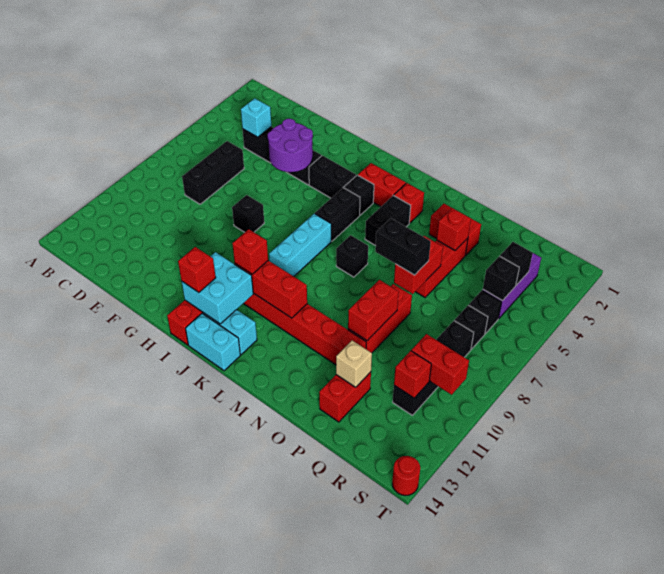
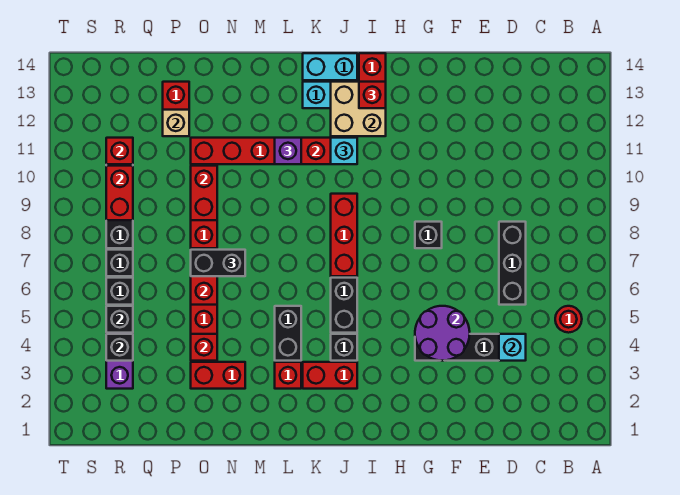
black 1x2 brick [309,156,356,198] -> none
cyan 2x2 brick [181,252,253,324] -> tan 2x2 brick [331,82,386,136]
cyan 1x3 brick [269,214,331,276] -> red 1x3 brick [331,194,357,276]
red 1x1 brick [232,229,268,274] -> cyan 1x1 brick [331,138,357,164]
black 1x1 brick [336,235,368,277] -> none
none -> purple 1x1 brick [275,138,301,164]
red 1x2 brick [411,334,469,395] -> red 1x2 brick turned to [106,166,133,220]
red 1x1 round brick [392,456,420,495] -> red 1x1 round brick moved to [555,306,582,333]

